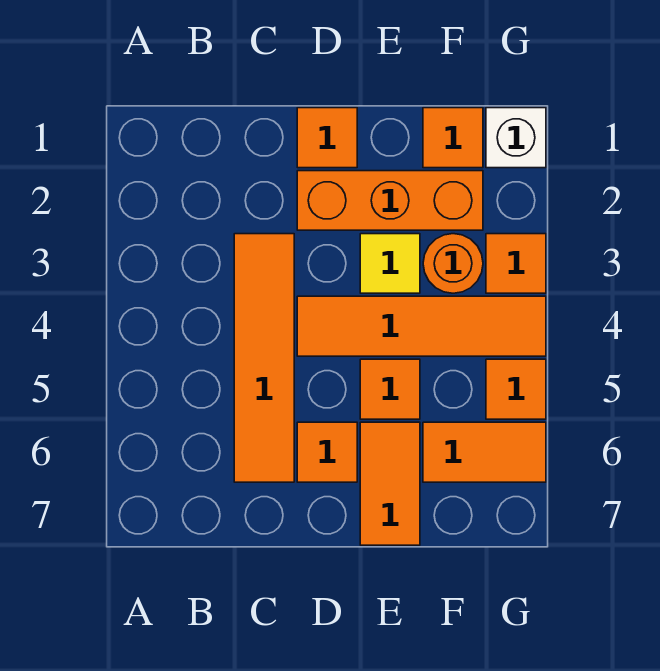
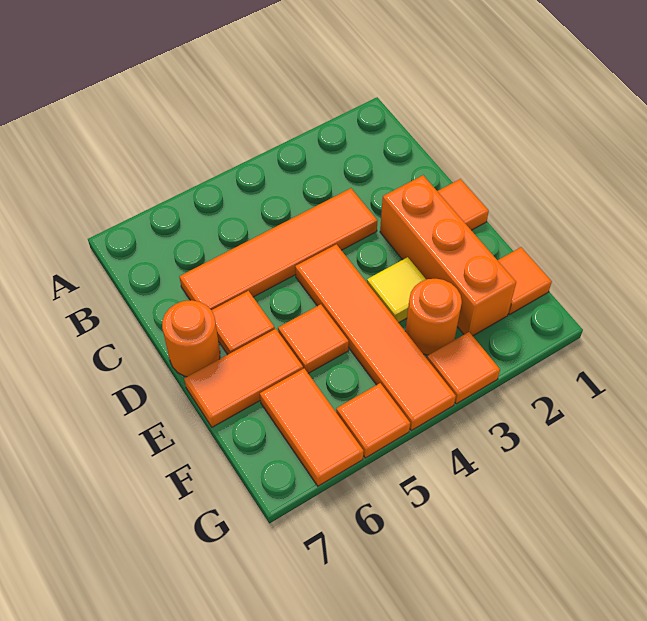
none -> orange 1x1 round brick [162,300,220,377]
white 1x1 brick [486,108,546,168] -> none

